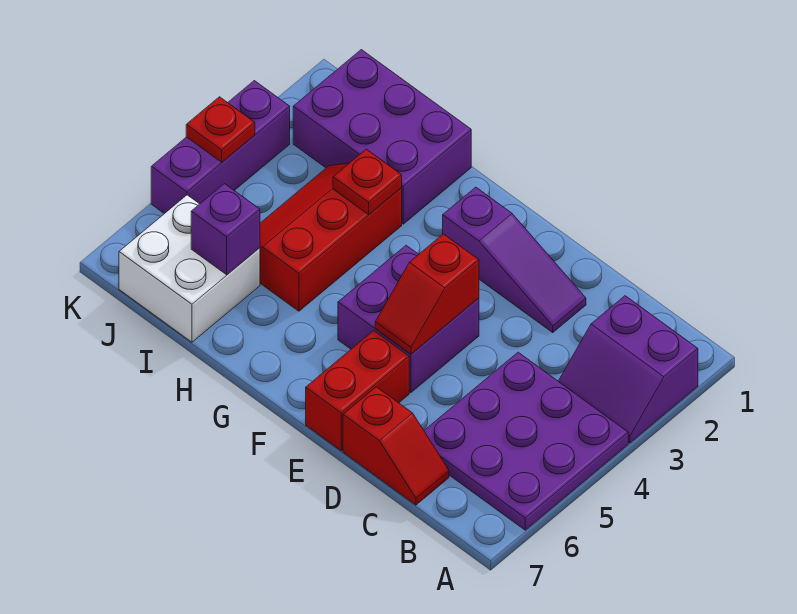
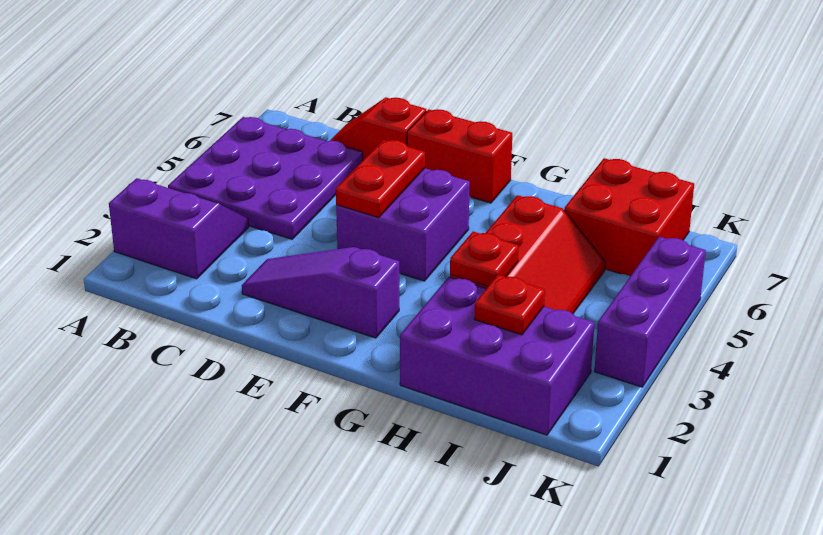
red 1x2 slope [375,234,479,354] -> red 1x2 plate [336,140,425,218]
red 1x2 brick [306,331,409,451] -> red 1x2 brick turned to [407,109,512,203]
white 2x2 brick [119,195,260,342] -> red 2x2 brick [564,158,694,276]
purple 1x1 brick [191,184,260,275] -> none
red 1x1 plate [186,97,255,162] -> red 1x1 plate moved to [474,275,545,335]

